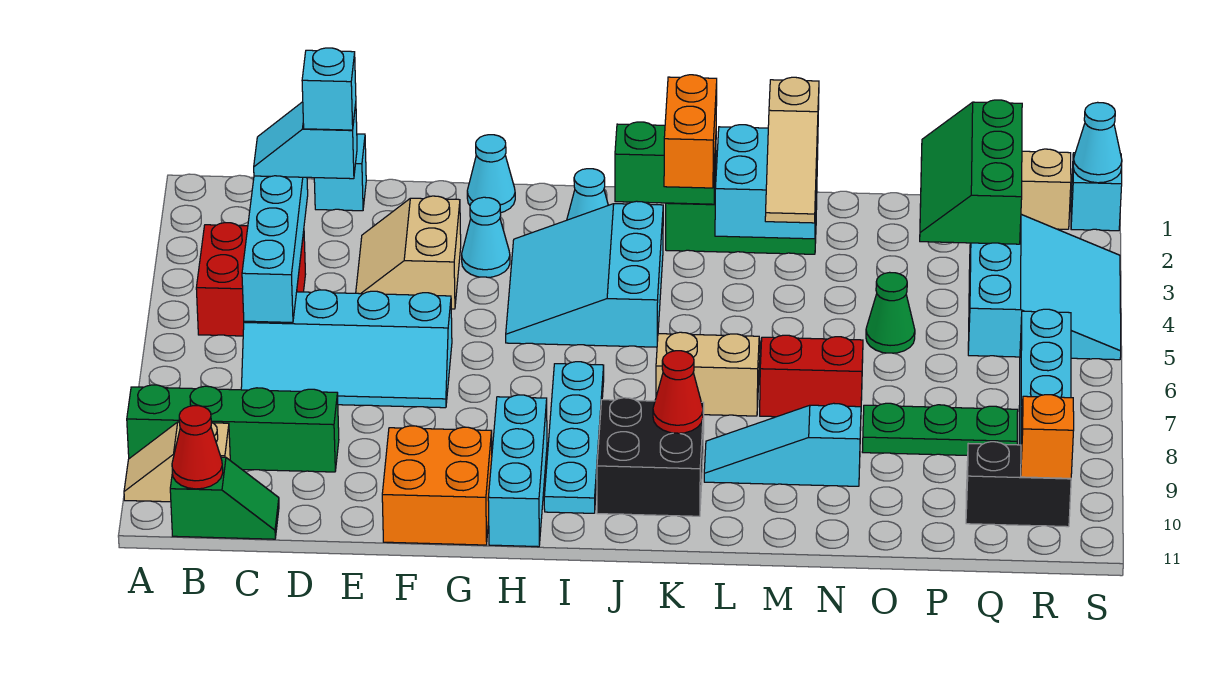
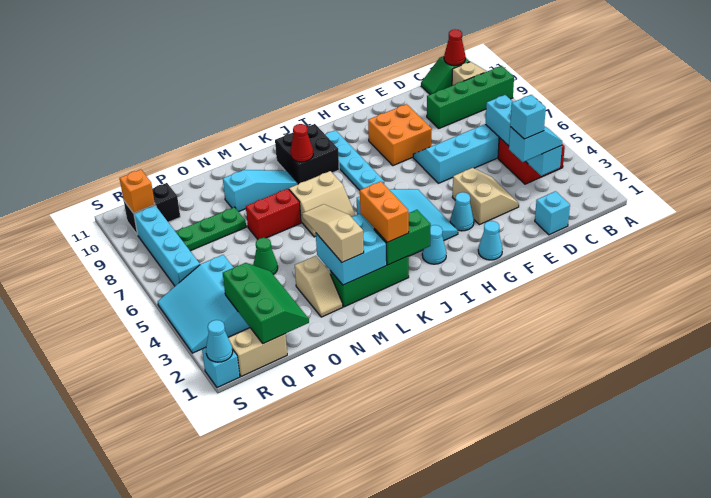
orange 2x2 brick [382,426,492,545] -> orange 2x2 brick moved to [368,104,432,166]
cyan 1x3 brick [488,395,547,547] -> none
none -> tan 1x2 slope [295,256,343,317]

